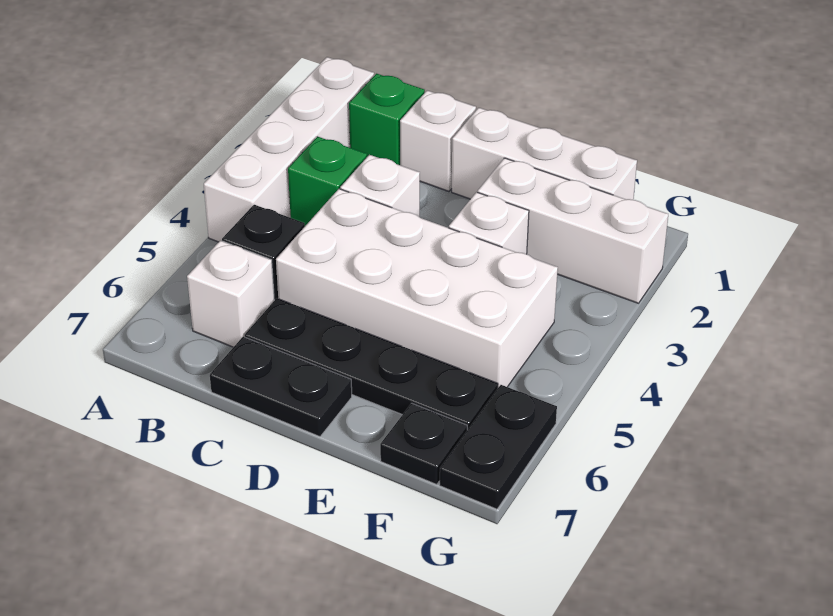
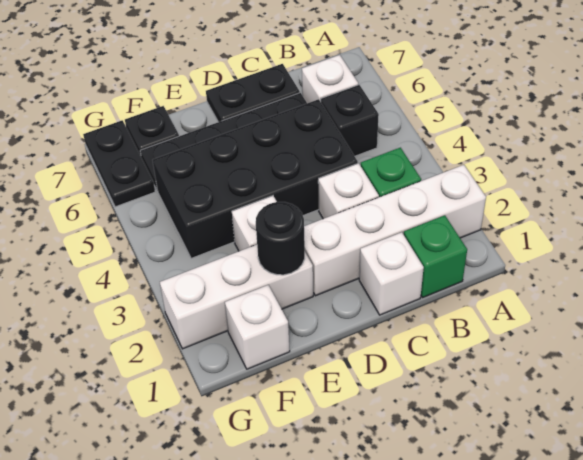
white 1x4 brick [204,57,374,242] -> white 1x4 brick turned to [304,165,486,296]
white 2x4 brick [276,189,558,388] -> black 2x4 brick [153,99,358,258]
white 1x3 brick [452,108,637,200] -> white 1x1 brick [225,285,290,369]
none -> black 1x1 round brick [256,202,305,275]

